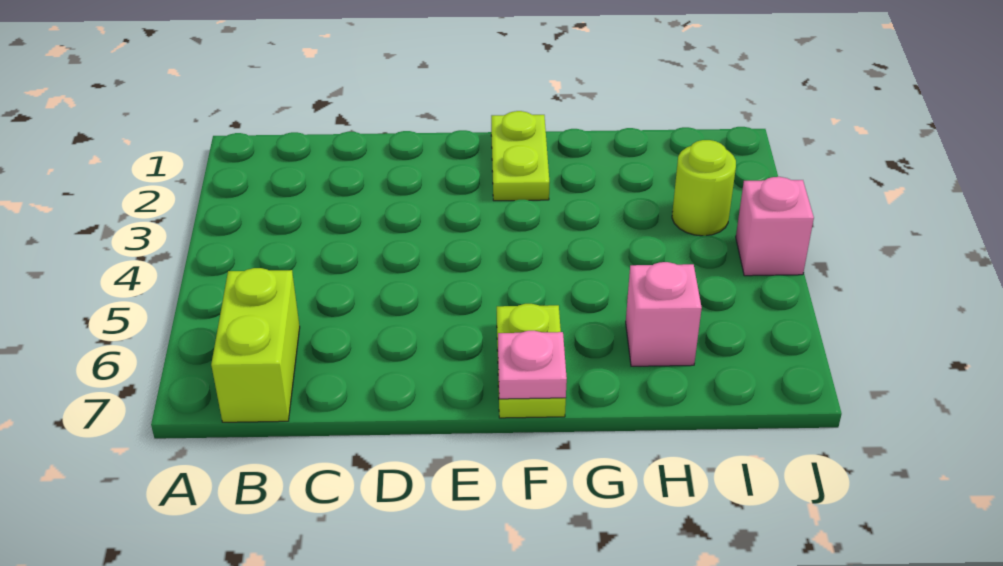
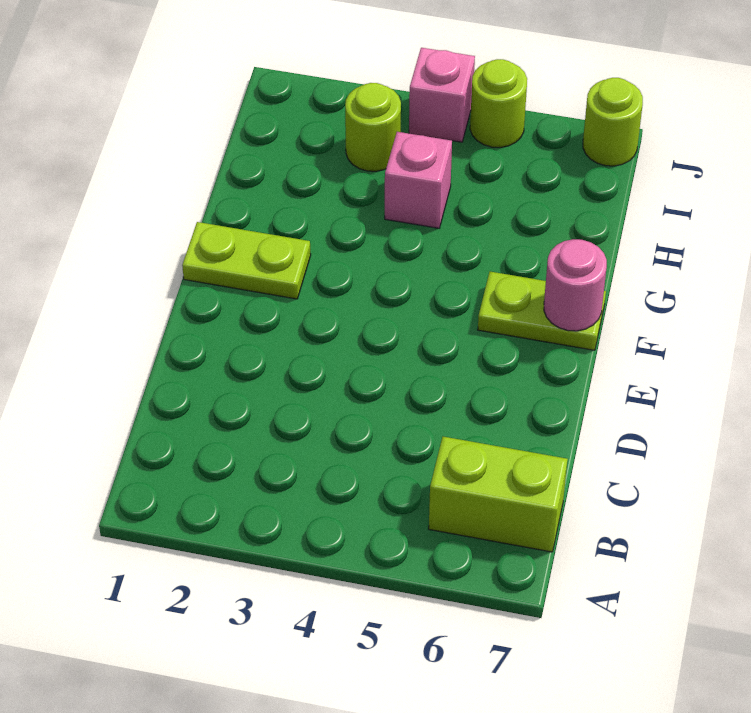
pink 1x1 plate [498,331,567,399] -> pink 1x1 round brick [544,239,607,331]
pink 1x1 brick [626,262,702,366] -> pink 1x1 brick moved to [385,132,452,228]
none -> lime 1x1 round brick [470,59,527,148]
none -> lime 1x1 round brick [583,78,643,166]

